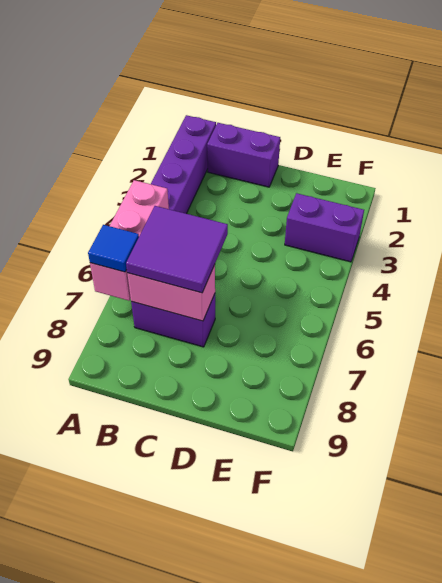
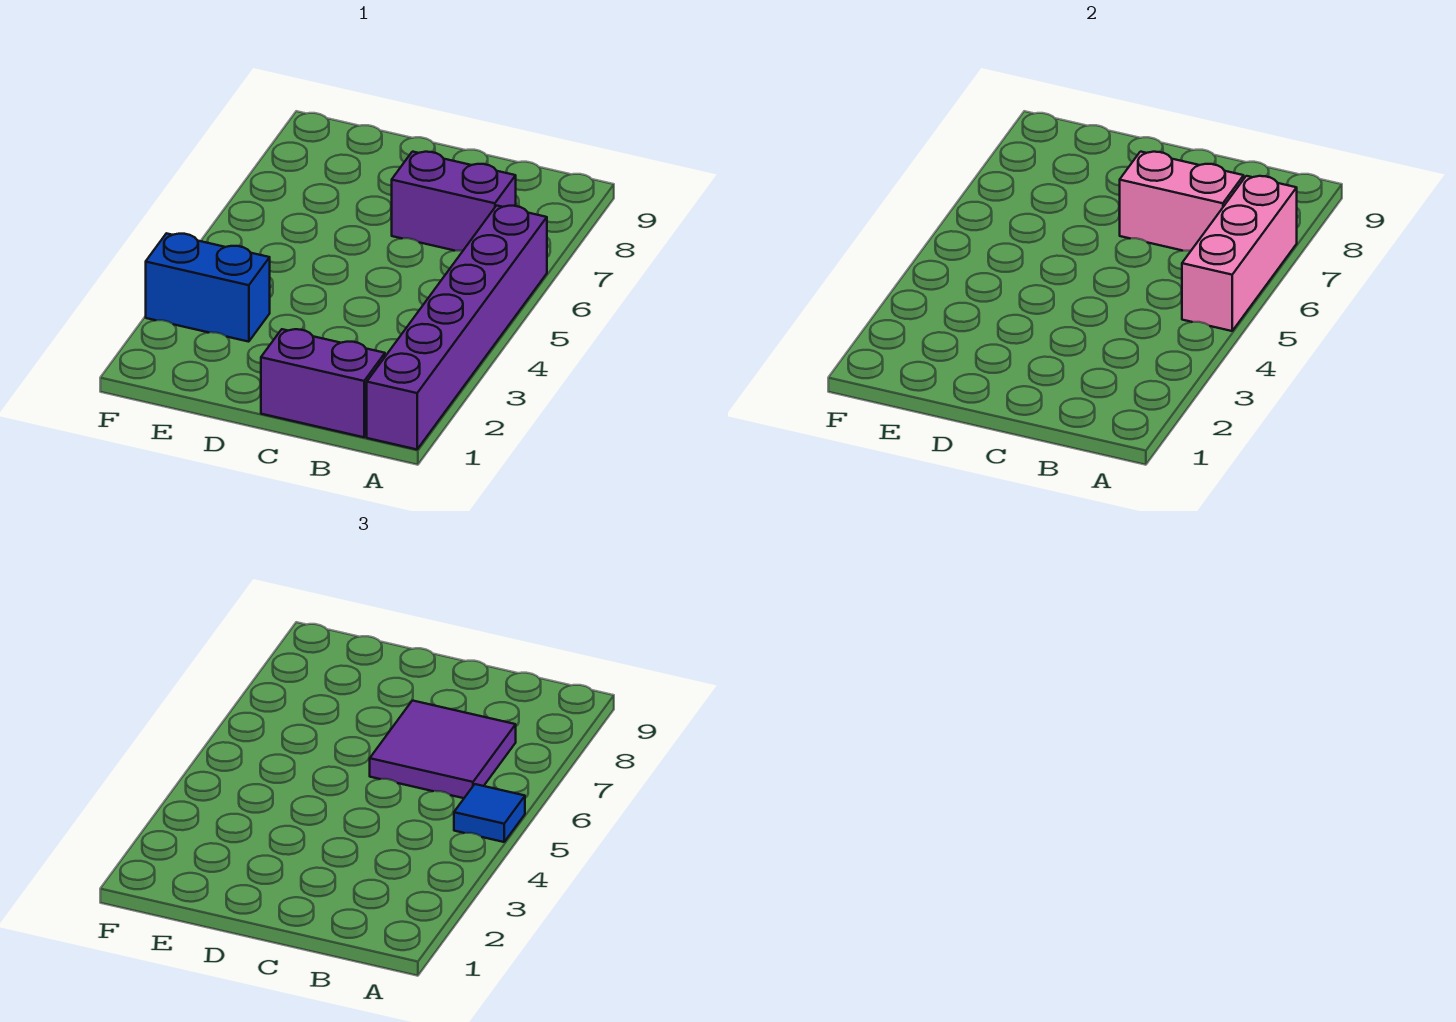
blue 1x1 tile [88,225,139,272] -> blue 1x1 tile moved to [454,784,525,842]
purple 1x2 brick [285,193,364,262] -> blue 1x2 brick [146,233,270,342]

